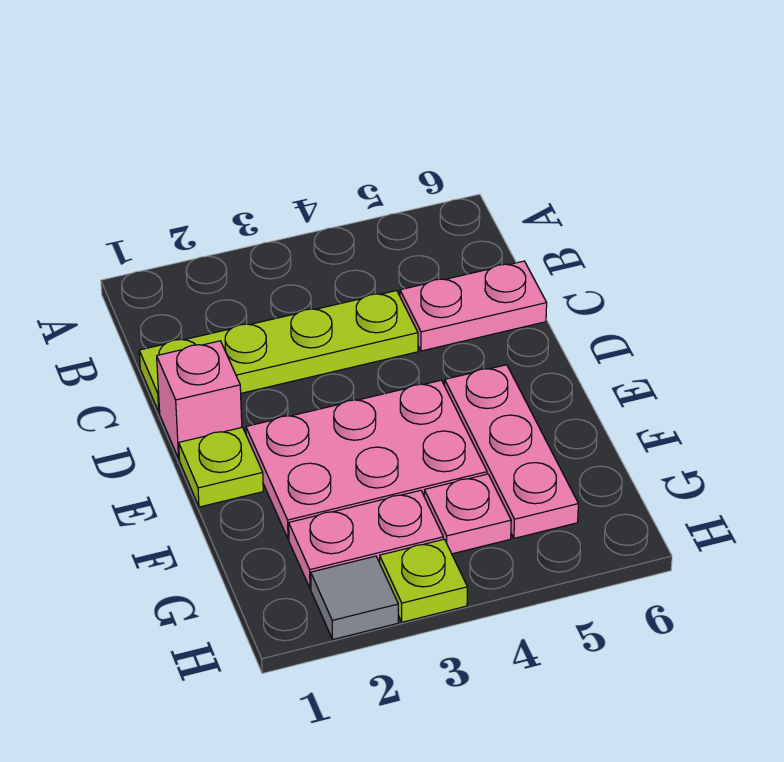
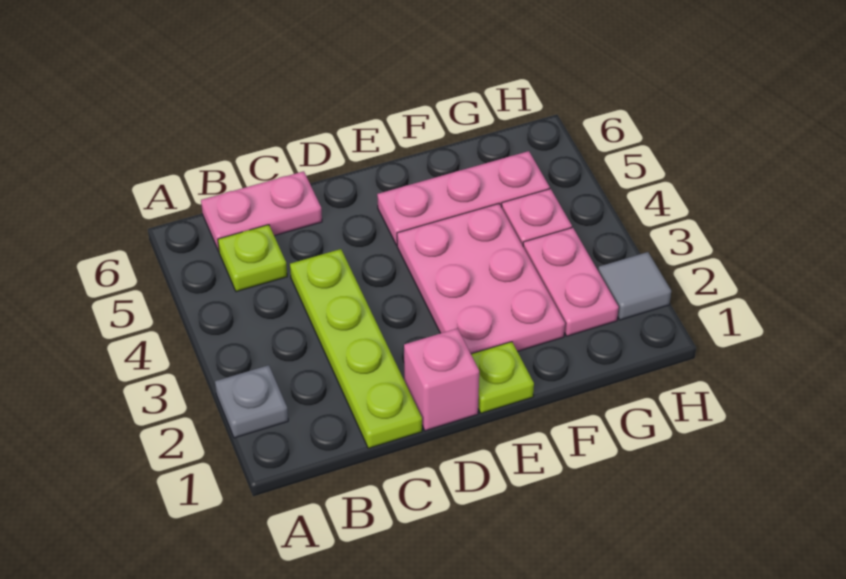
none -> grey 1x1 plate [215,365,288,438]
pink 1x2 plate [400,261,547,351] -> pink 1x2 plate turned to [201,171,322,251]
lime 1x1 plate [380,539,467,622] -> lime 1x1 plate moved to [218,225,287,292]

